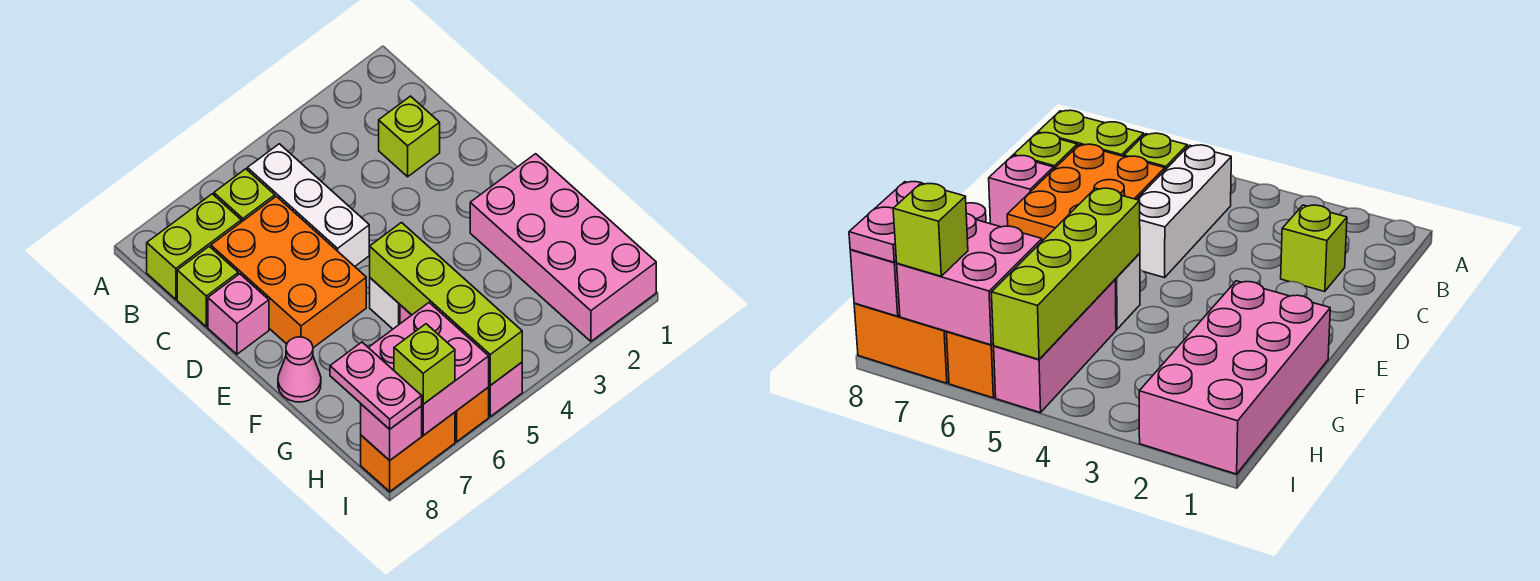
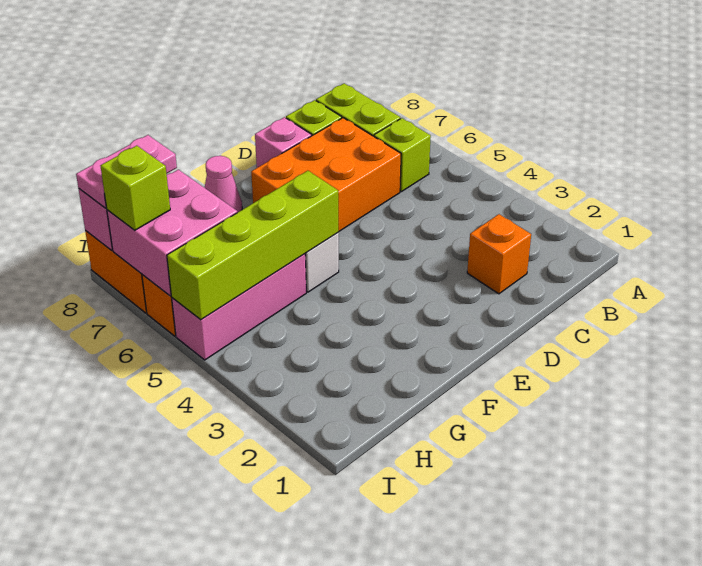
white 1x3 brick [247,144,369,266] -> none
lime 1x1 brick [379,96,440,177] -> orange 1x1 brick [467,214,531,294]
pink 2x4 brick [470,154,656,341] -> none

